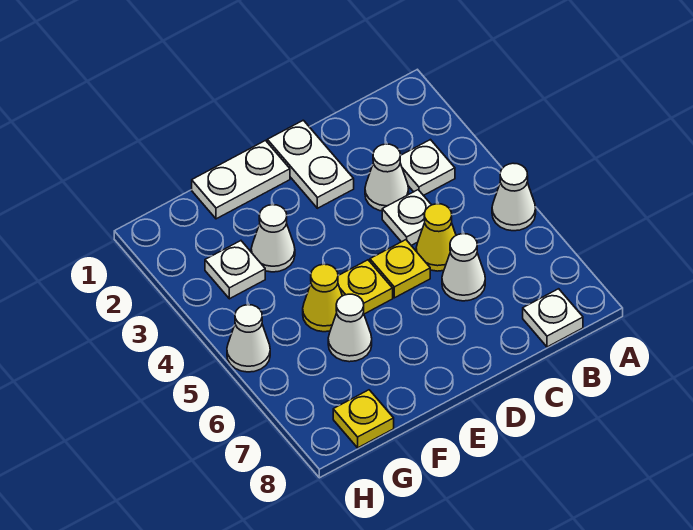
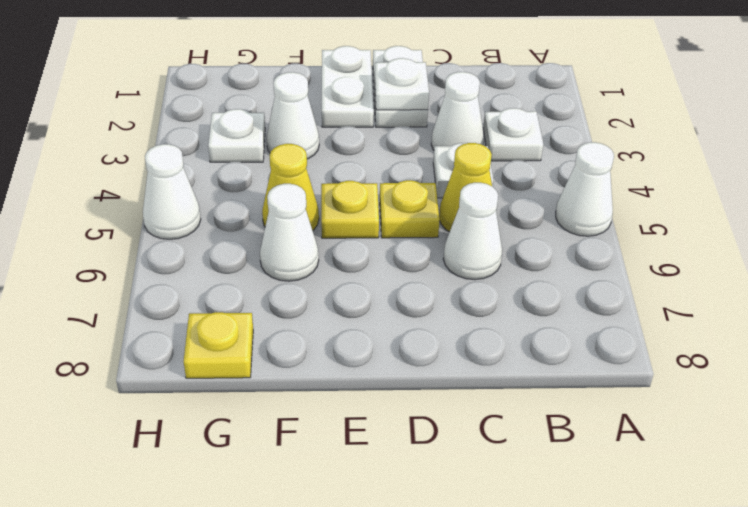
white 1x1 plate [523,289,583,347] -> white 1x1 plate moved to [375,58,429,110]
white 1x2 plate [192,141,290,219] -> white 1x2 plate turned to [322,46,374,127]

